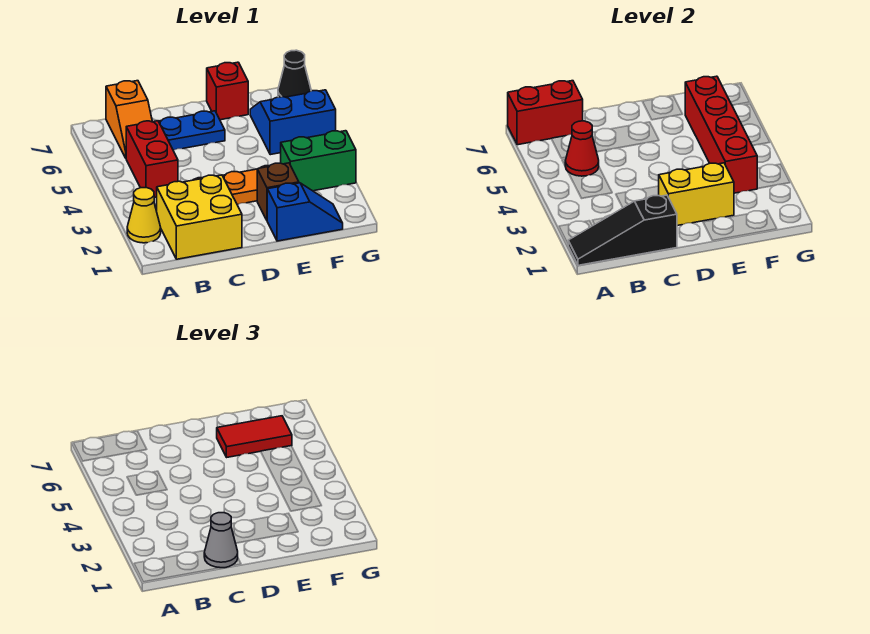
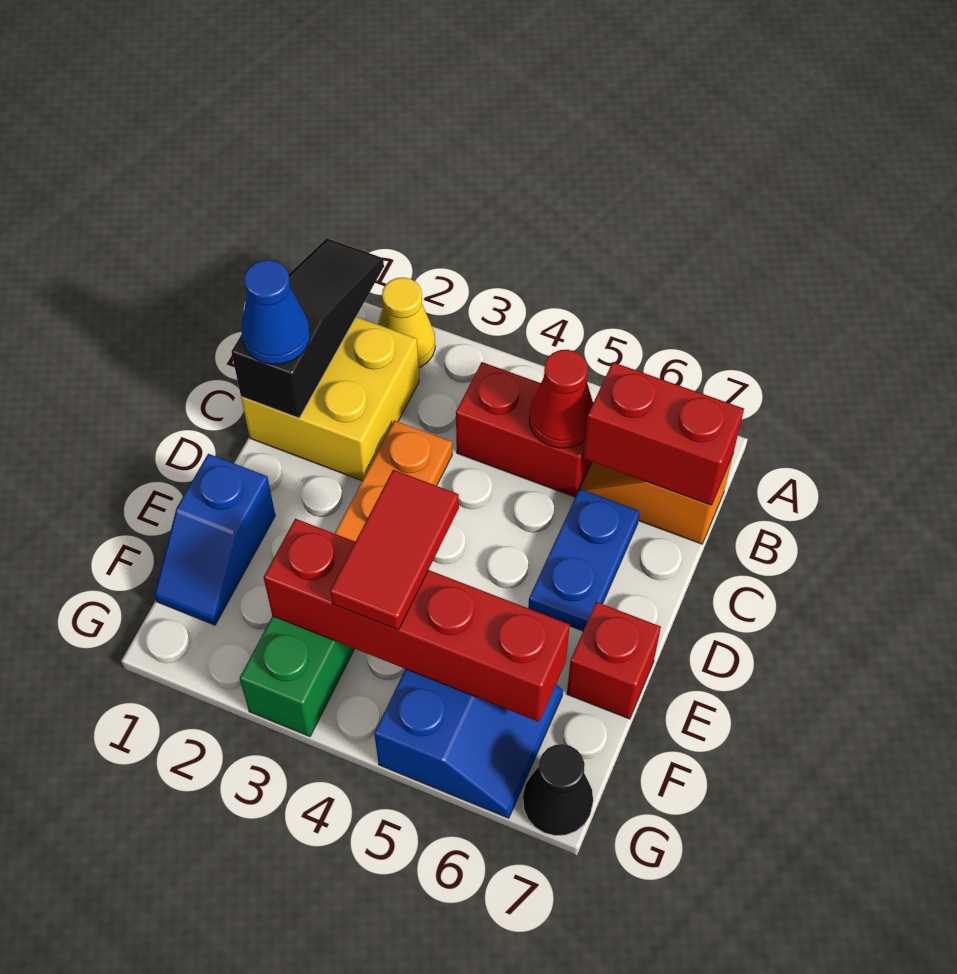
red 1x2 brick [508,81,583,145] -> red 1x2 brick turned to [583,362,744,505]
grey 1x1 cone [204,513,238,568] -> blue 1x1 cone [242,260,310,364]
yellow 1x2 brick [659,163,734,226] -> none
brown 1x1 brick [257,163,299,220] -> none
red 1x2 tile [217,416,292,457] -> red 1x2 tile moved to [330,470,459,630]

